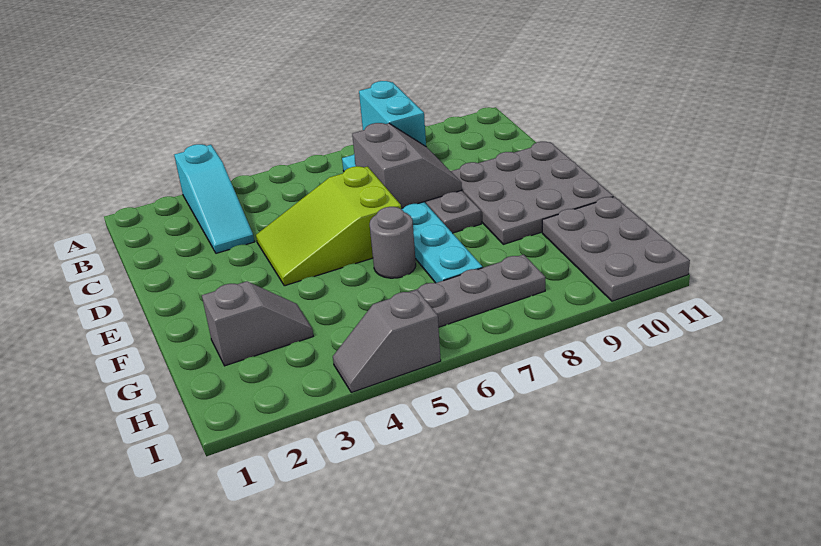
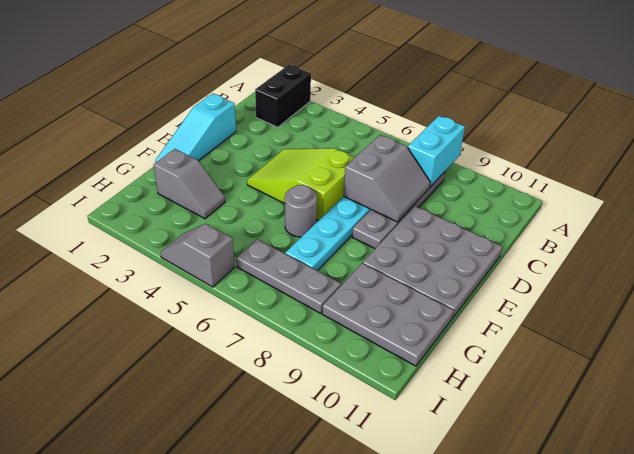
none -> black 1x2 brick [255,64,311,127]
cyan 1x3 slope [174,144,254,253] -> cyan 1x3 slope moved to [156,93,236,162]
grey 2x3 plate [542,197,690,301] -> grey 2x3 plate turned to [322,263,454,366]

